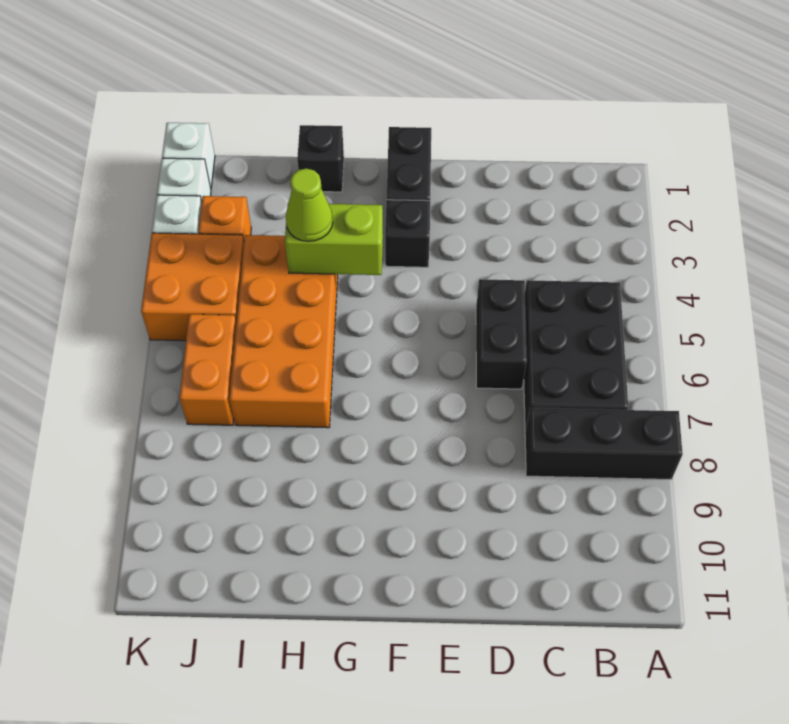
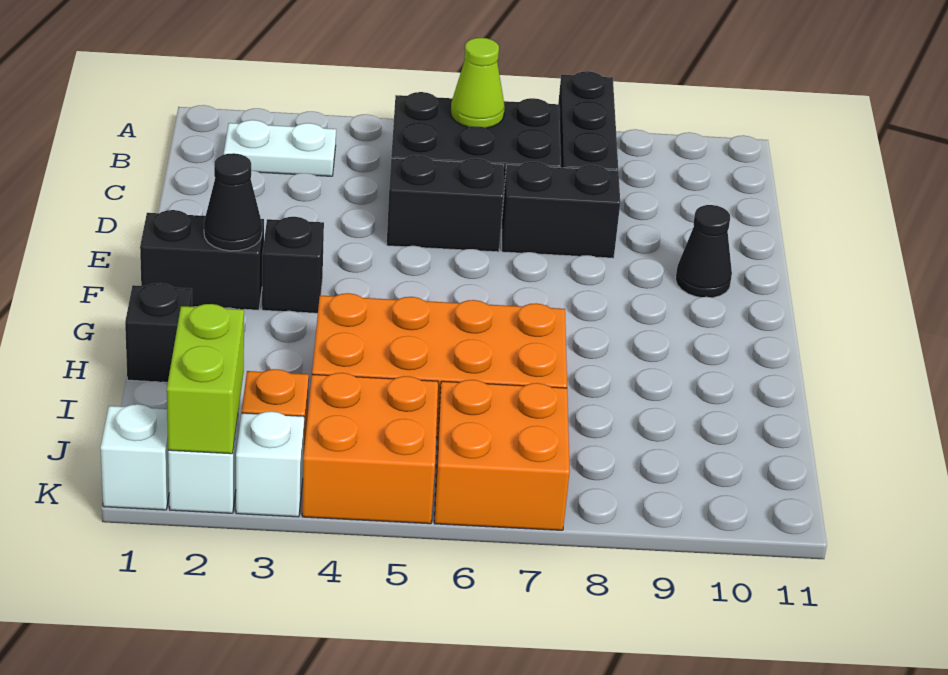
none -> white 1x2 plate [224,120,336,176]
none -> black 1x2 brick [502,162,620,258]
none -> black 1x1 cone [676,205,732,298]
none -> black 1x1 cone [204,153,262,251]
lime 1x2 brick [285,203,383,275] -> lime 1x2 brick moved to [167,304,244,454]
lime 1x1 cone [286,169,333,241] -> lime 1x1 cone moved to [451,38,505,128]
orange 1x2 brick [179,314,236,425] -> orange 2x2 brick [434,380,570,530]

